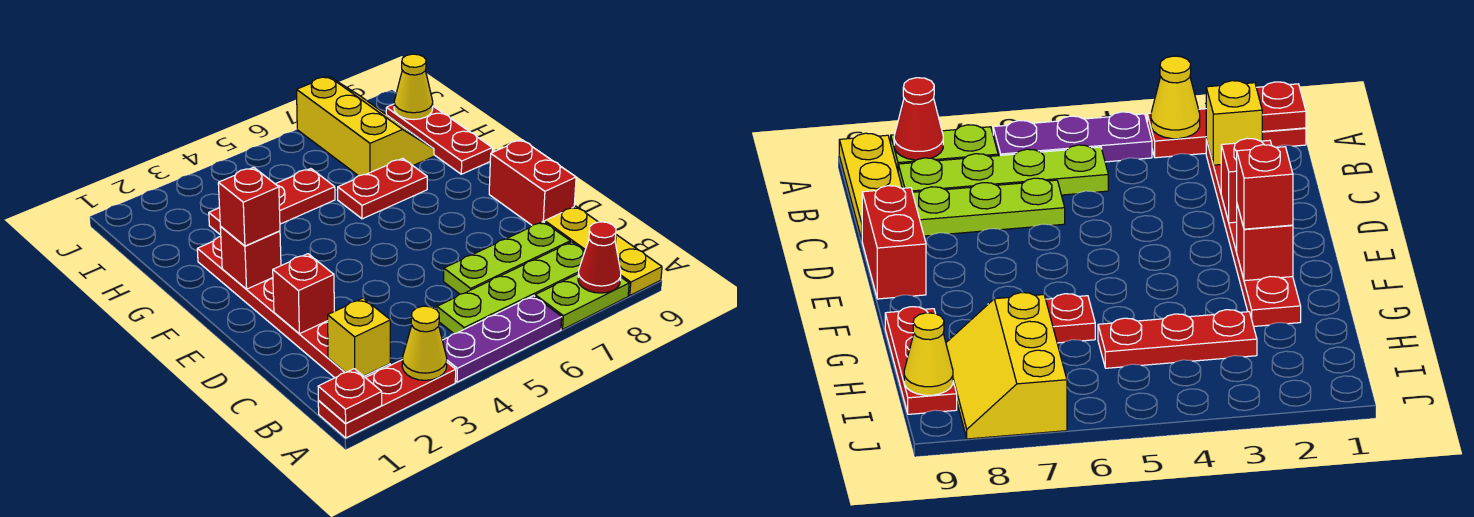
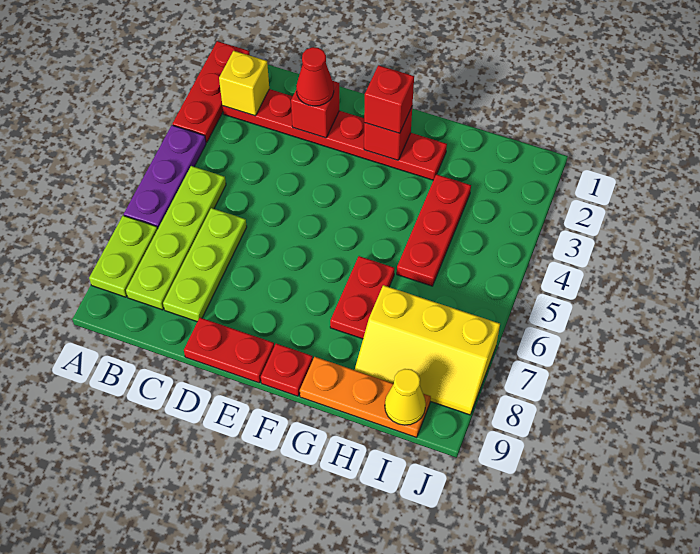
red 1x1 plate [318,369,382,424] -> red 1x1 plate moved to [261,344,313,396]
yellow 1x1 cone [402,306,447,380] -> none
red 1x1 cone [578,222,621,293] -> red 1x1 cone moved to [296,47,334,106]
yellow 1x3 plate [545,206,662,295] -> none
red 1x2 brick [489,140,576,225] -> red 1x2 plate [184,318,274,383]
red 1x3 plate [386,104,492,174] -> orange 1x3 plate [300,357,431,437]

